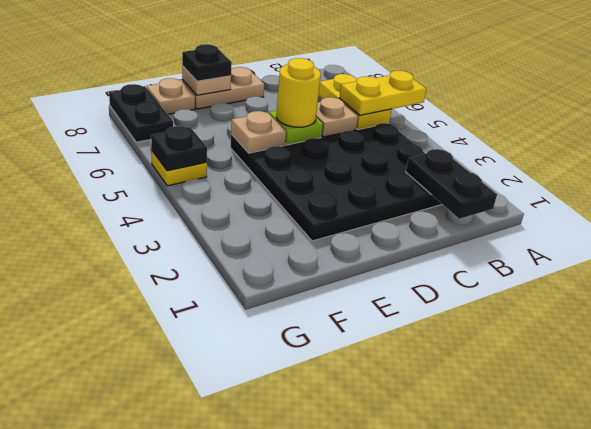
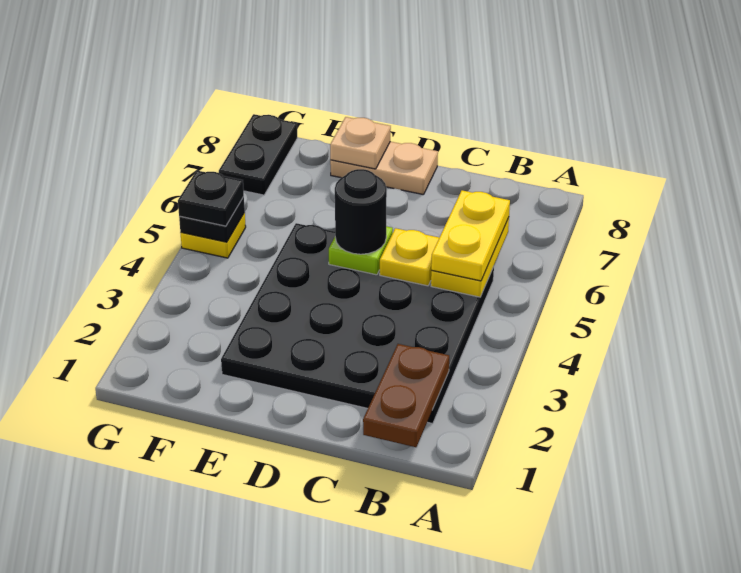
yellow 1x2 plate [340,71,426,115] -> yellow 1x2 plate turned to [431,190,510,281]
black 1x2 plate [406,149,497,219] -> brown 1x2 plate [363,344,449,447]
tan 1x1 plate [316,97,358,137] -> yellow 1x1 plate [380,228,439,286]
yellow 1x1 round brick [276,58,321,127] -> black 1x1 round brick [335,169,387,254]
tan 1x1 plate [231,111,286,153] -> none
black 1x1 plate [182,44,232,81] -> black 1x1 plate moved to [178,171,244,226]
tan 1x1 plate [147,78,195,114] -> none

